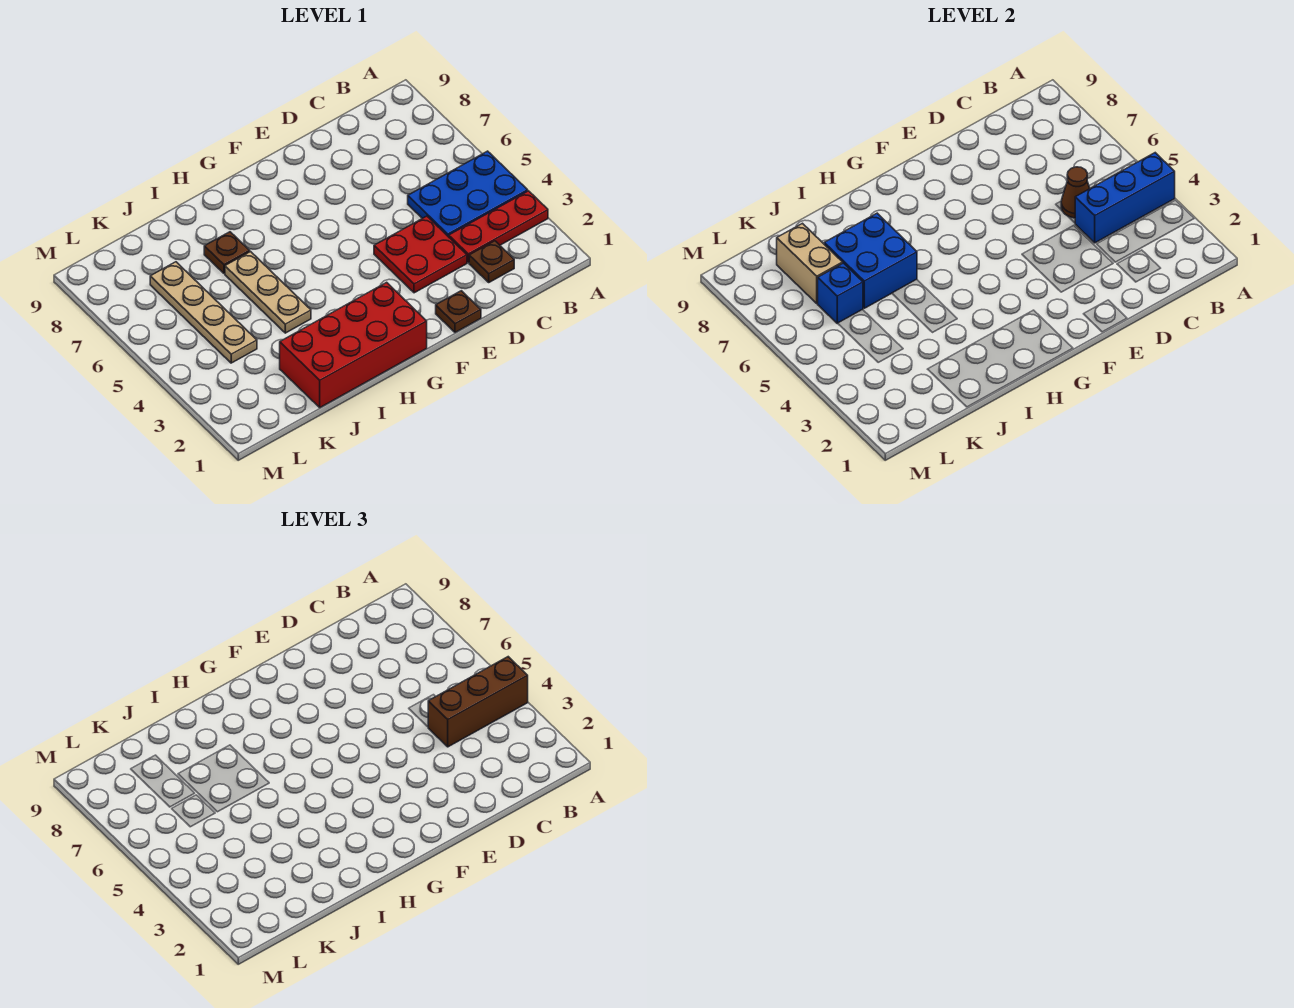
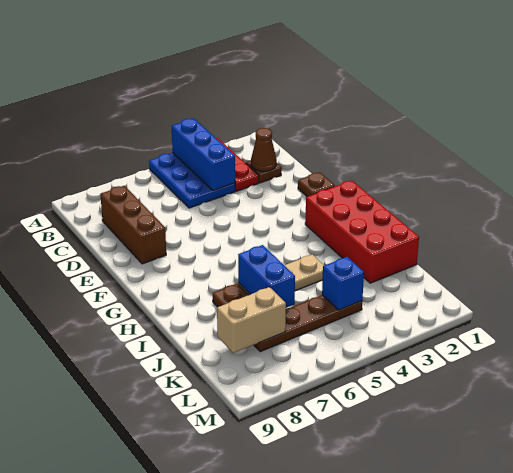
brown 1x3 brick [428,657,528,747] -> brown 1x3 brick moved to [100,186,166,264]
brown 1x1 cone [1061,167,1090,218] -> brown 1x1 cone moved to [251,128,277,171]
red 2x2 plate [374,216,467,293] -> none
blue 2x2 brick [824,213,917,308] -> blue 1x2 brick [238,245,295,308]
tan 1x4 plate [150,262,257,363] -> brown 1x4 plate [254,295,362,352]
blue 1x1 brick [817,263,863,323] -> blue 1x1 brick moved to [322,257,364,310]

